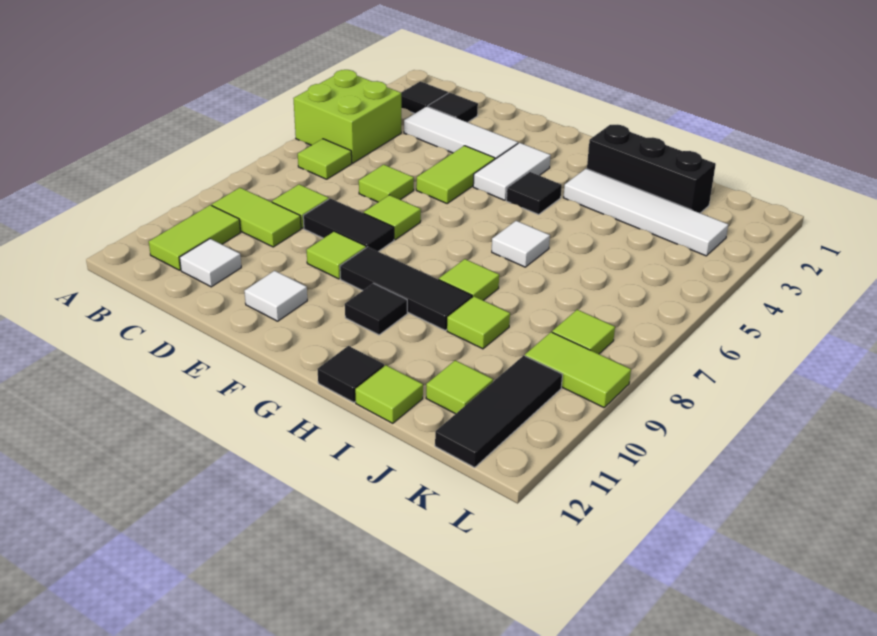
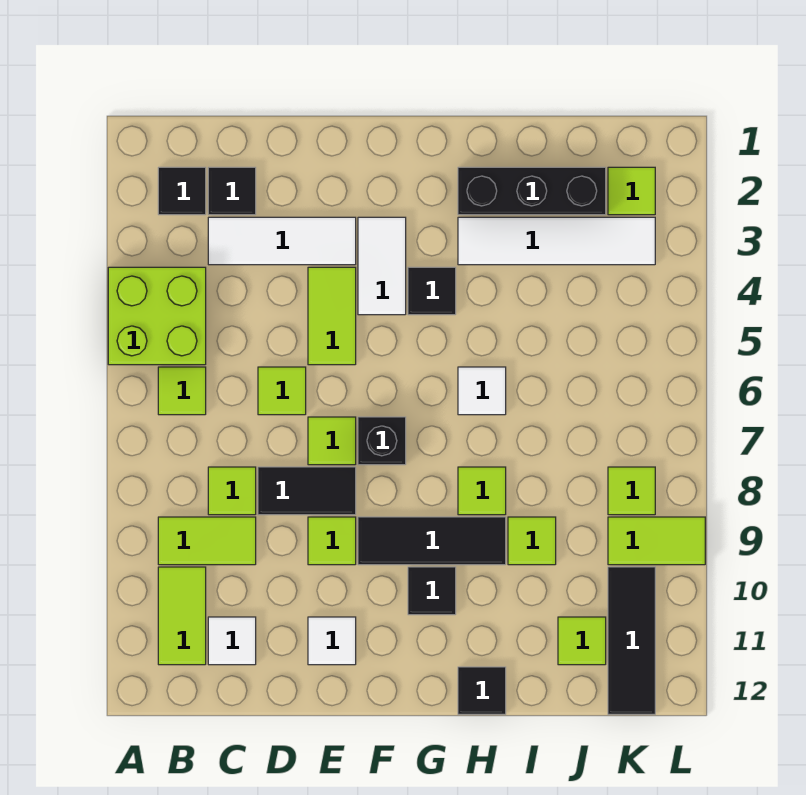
none -> black 1x1 brick [358,417,406,465]
lime 1x1 tile [355,365,423,423] -> lime 1x1 tile moved to [608,167,655,215]

